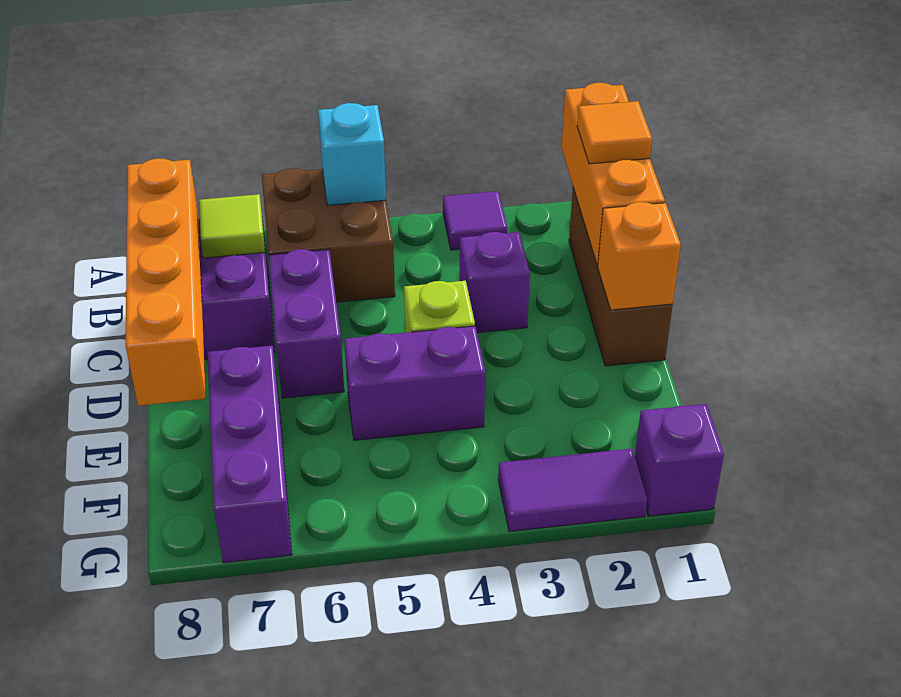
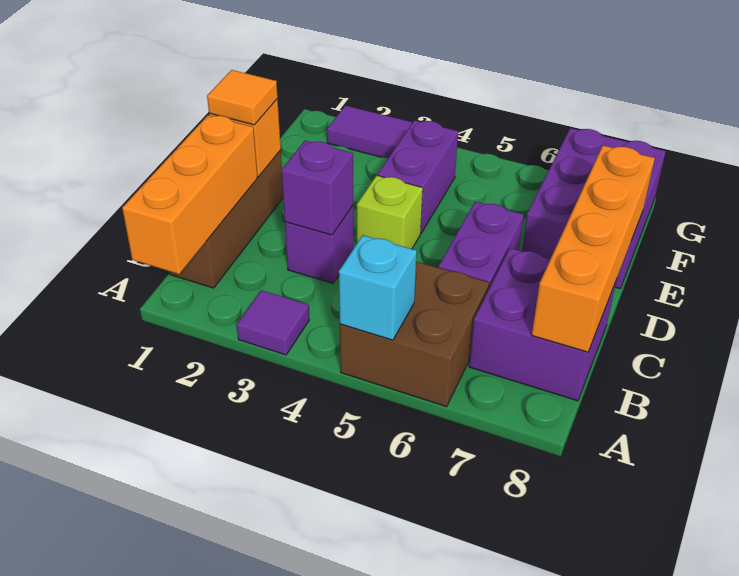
orange 1x1 tile [577,101,652,164] -> orange 1x1 tile moved to [207,70,278,125]
lime 1x1 tile [199,194,265,258] -> none
purple 1x2 brick [344,326,485,440] -> purple 1x2 brick turned to [377,120,458,233]
purple 1x3 brick [207,346,292,563] -> purple 2x3 brick [522,128,666,289]
purple 1x1 brick [635,404,724,516] -> purple 1x1 brick moved to [282,141,353,235]

